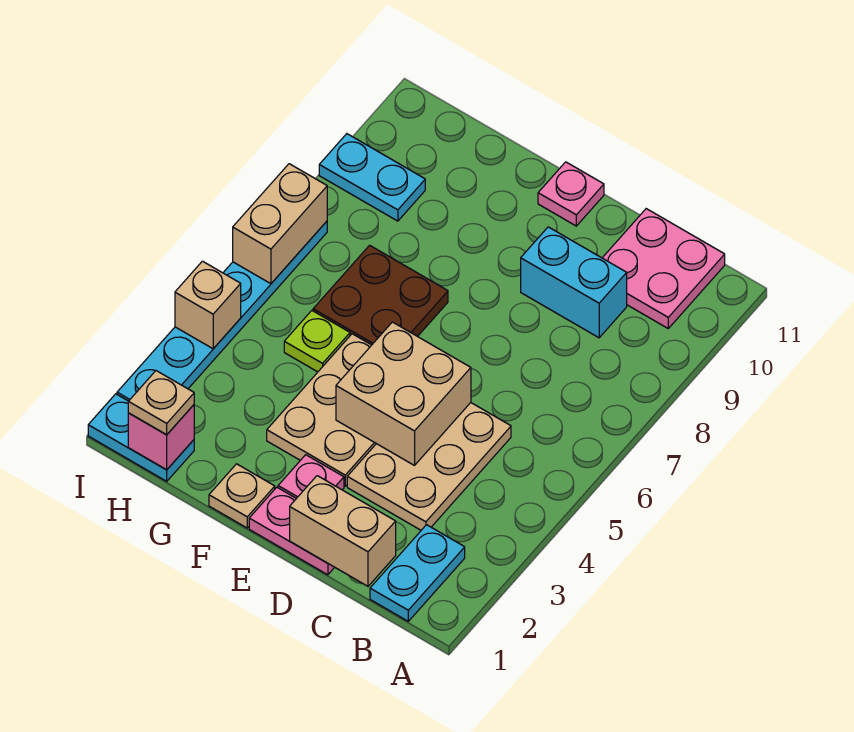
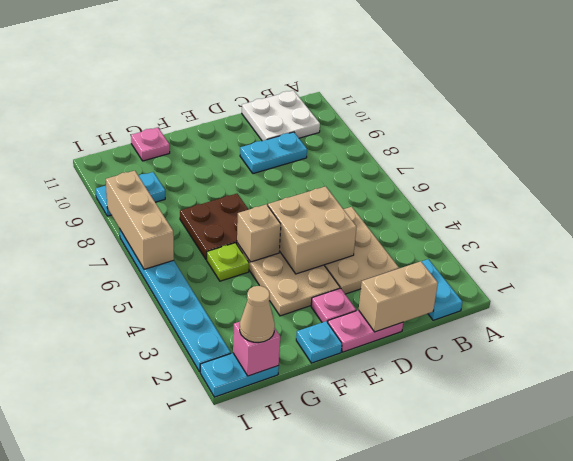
pink 2x2 plate [603,209,725,328] -> white 2x2 plate [242,90,320,141]
cyan 1x2 brick [521,227,627,338] -> cyan 1x2 plate [240,132,307,174]
pink 1x1 plate [538,162,604,226] -> pink 1x1 plate moved to [131,128,170,161]
tan 1x1 plate [209,464,275,528] -> cyan 1x1 plate [296,321,342,363]
tan 1x1 plate [128,371,194,435] -> tan 1x1 cone [240,286,275,343]
tan 1x1 brick [175,261,241,349] -> tan 1x1 brick moved to [237,204,281,262]
tan 1x2 brick [233,164,327,284] -> tan 1x3 brick [106,171,174,269]

